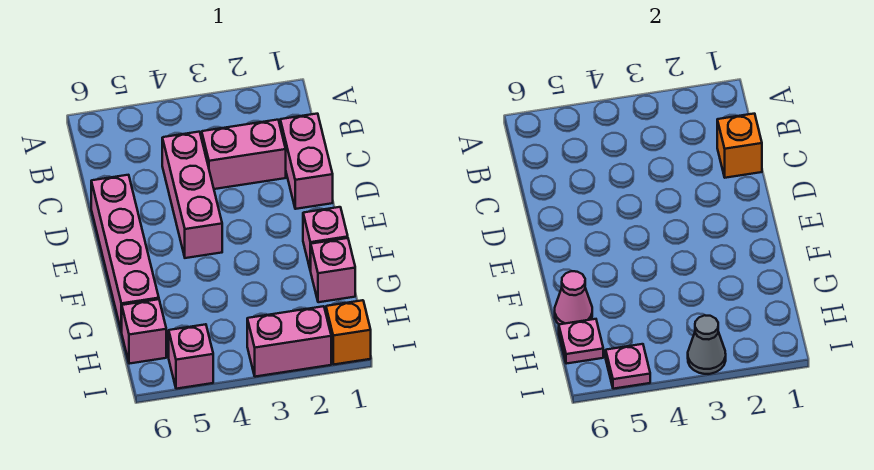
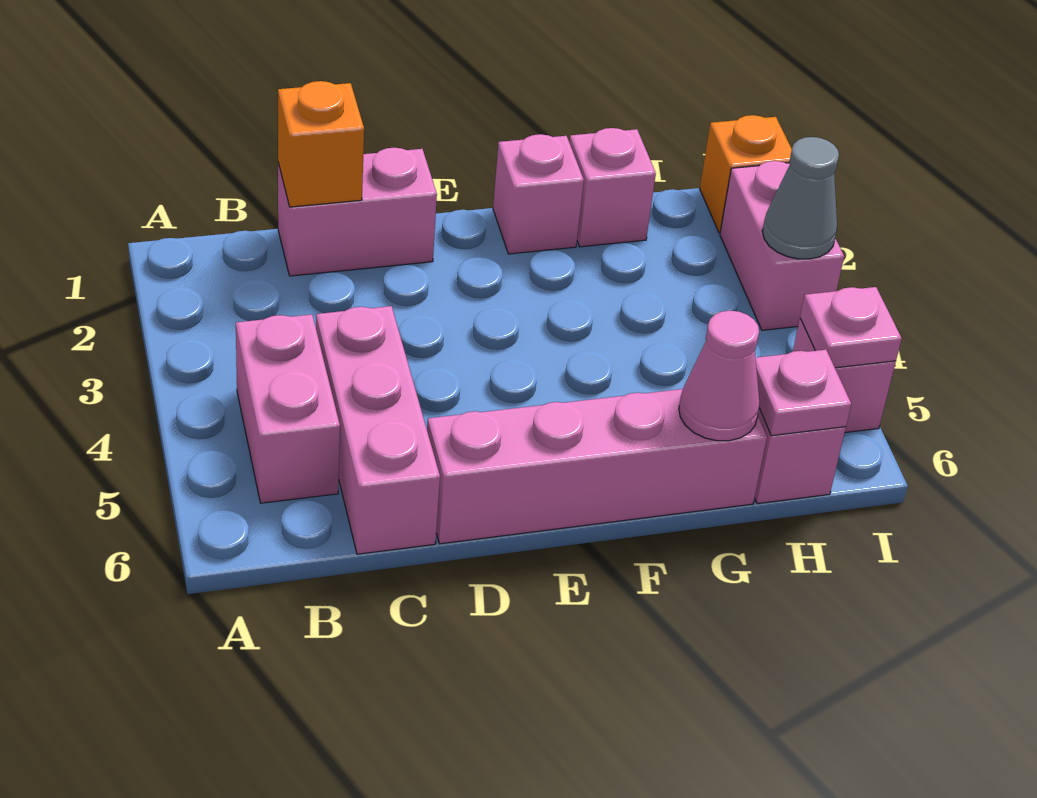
pink 1x2 brick [202,120,286,189] -> pink 1x2 brick moved to [236,314,340,503]
pink 1x3 brick [162,132,222,258] -> pink 1x3 brick turned to [316,306,440,554]

